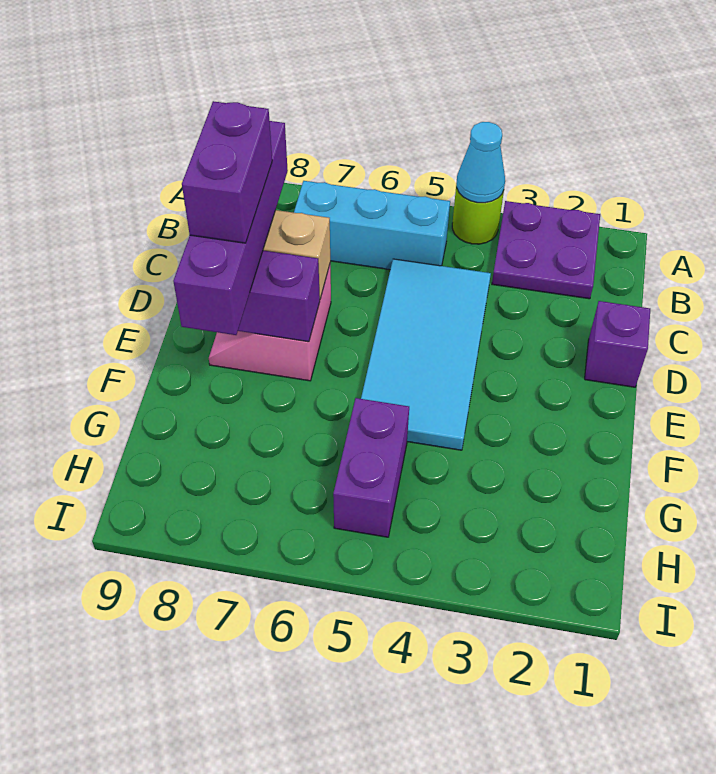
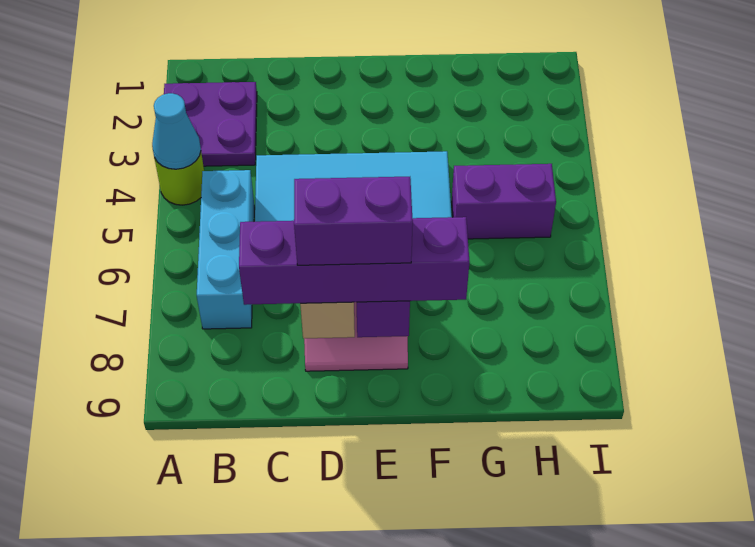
purple 1x1 brick [585,301,650,387] -> none

